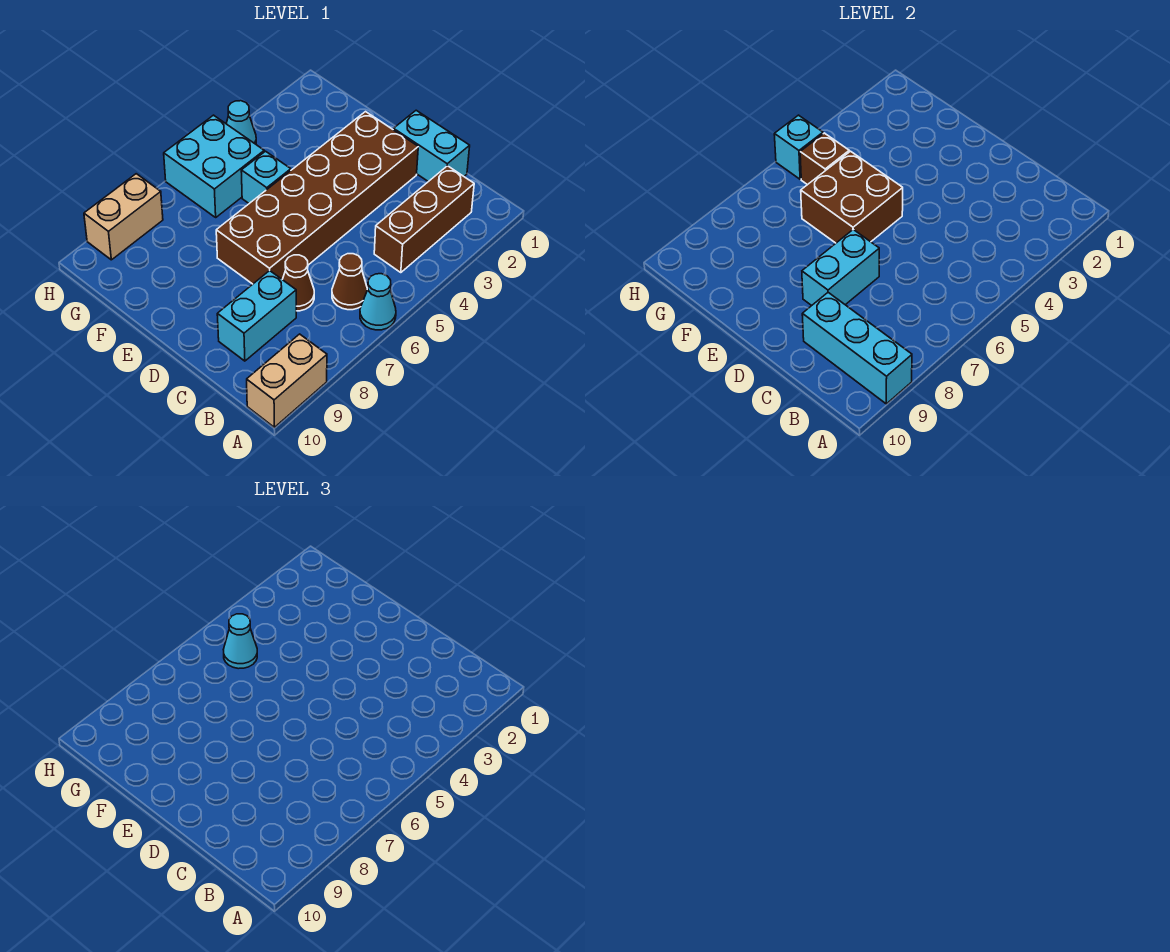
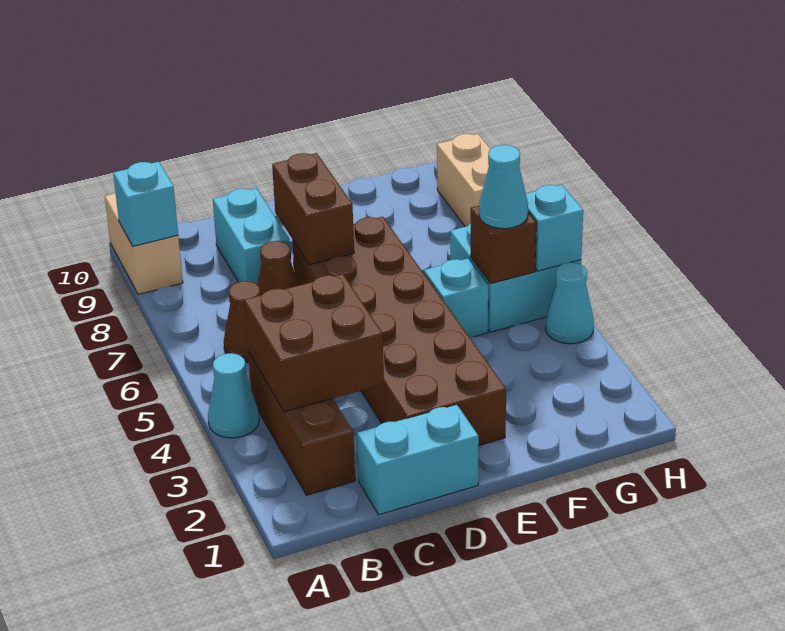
cyan 1x1 cone [360,274,396,330] -> cyan 1x1 cone moved to [208,353,259,438]
cyan 1x3 brick [802,293,912,404] -> cyan 1x1 brick [113,162,178,246]
cyan 1x2 brick [802,230,879,306] -> brown 1x2 brick [272,153,354,265]
brown 2x2 brick [801,151,903,243] -> brown 2x2 brick moved to [244,274,384,412]

